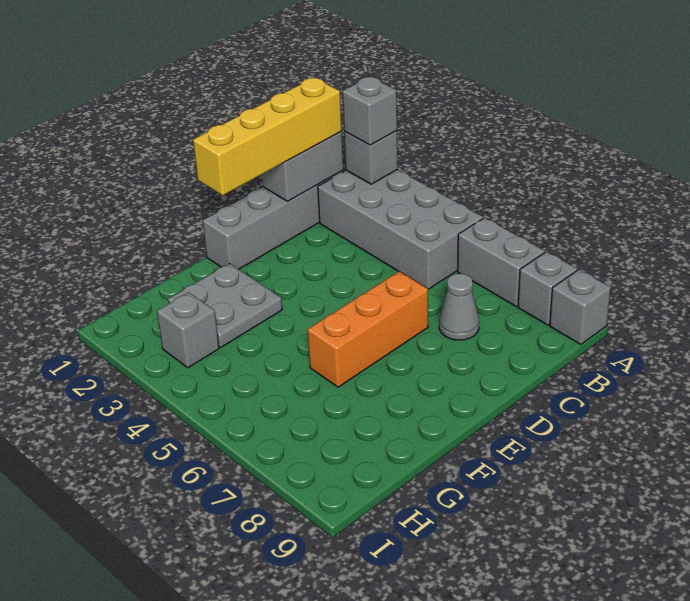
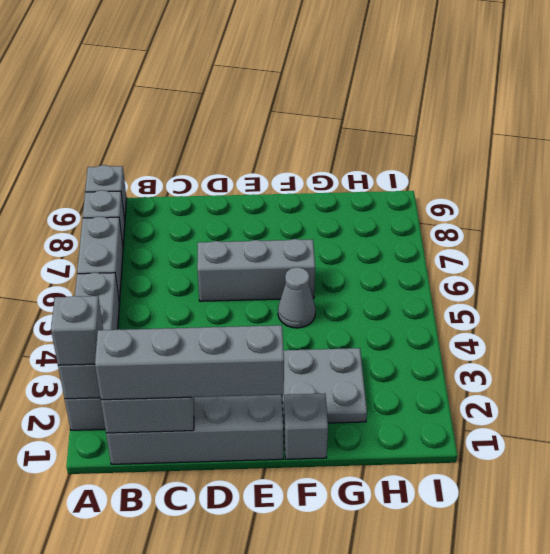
grey 2x4 brick [318,170,483,289] -> grey 1x4 brick [65,273,119,430]
yellow 1x4 brick [193,78,342,195] -> grey 1x4 brick [95,325,284,400]
grey 1x1 cone [439,274,479,340] -> grey 1x1 cone moved to [278,267,316,328]
orange 1x3 brick [308,272,428,387] -> grey 1x3 brick [197,239,315,301]
grey 1x1 brick [157,292,219,368] -> grey 1x1 brick moved to [283,393,328,459]

